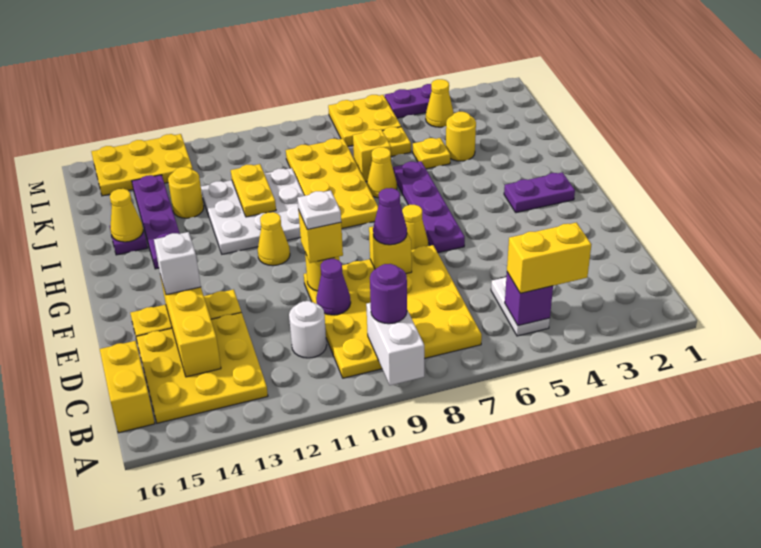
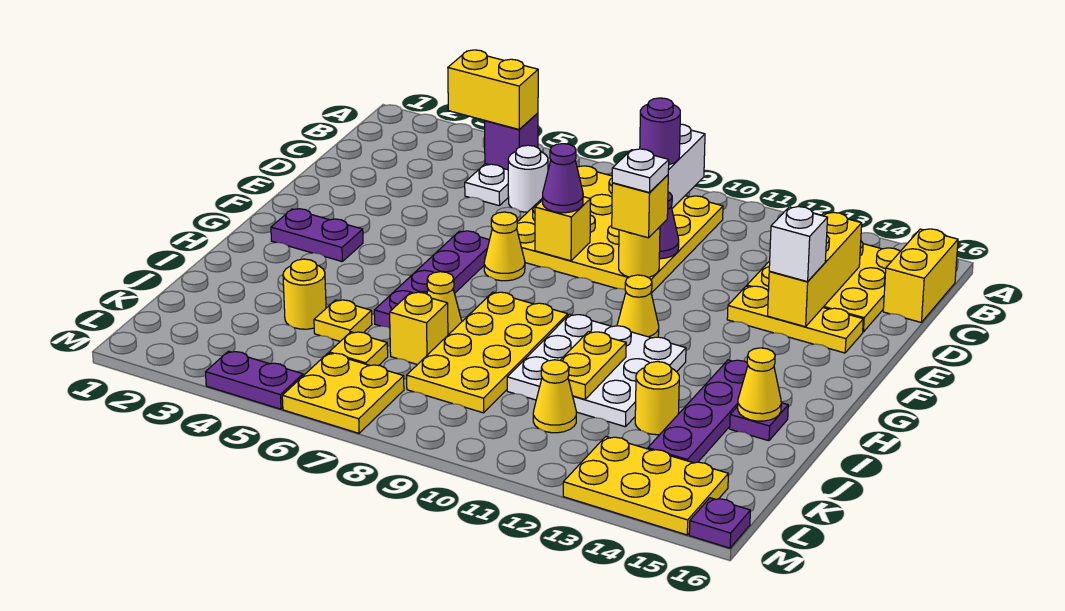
white 1x1 round brick [289,301,327,358] -> white 1x1 round brick moved to [508,145,548,212]
yellow 1x1 cone [426,79,454,127] -> yellow 1x1 cone moved to [533,360,576,433]
none -> purple 1x1 plate [689,498,750,548]

